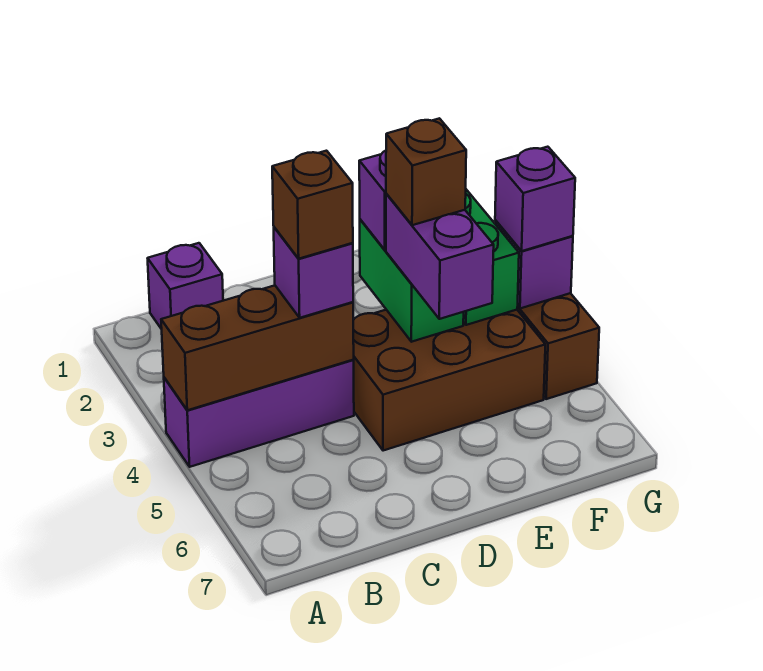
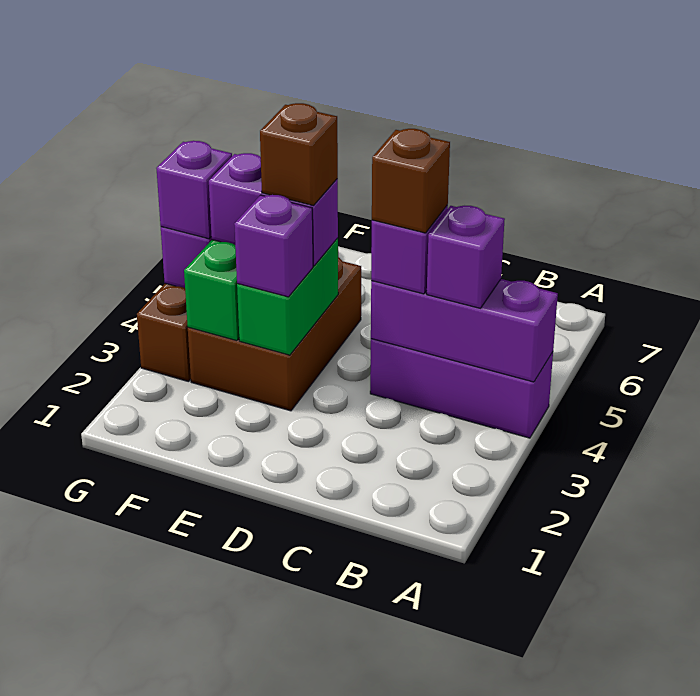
brown 1x3 brick [161,285,354,410] -> purple 1x3 brick [371,279,558,382]
purple 1x1 brick [148,243,223,329] -> purple 1x1 brick moved to [427,206,505,308]
brown 2x3 brick [353,310,545,451] -> brown 2x3 brick turned to [188,257,361,411]
purple 1x2 brick [386,194,494,319] -> purple 1x2 brick turned to [209,153,338,266]

